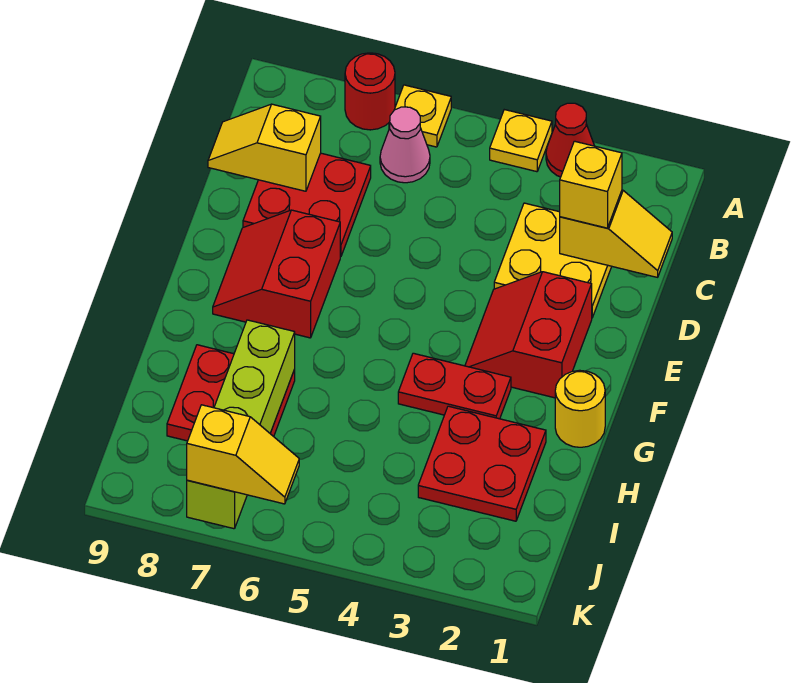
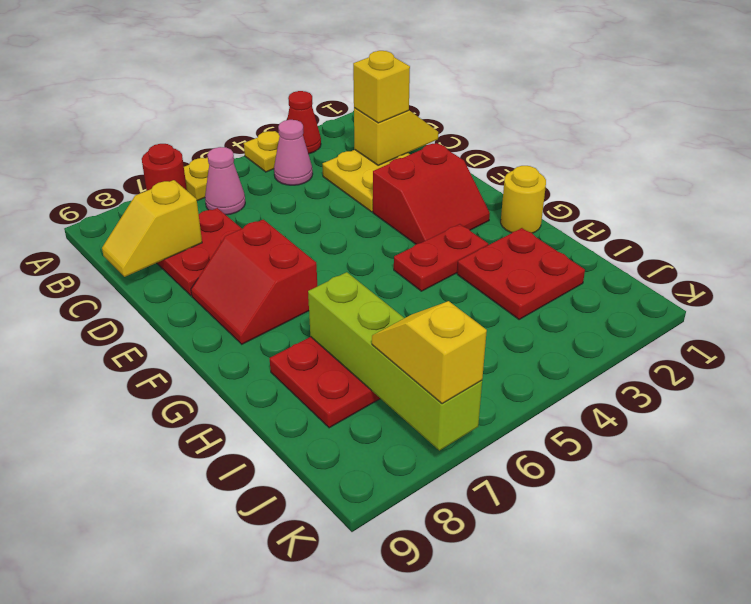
none -> pink 1x1 cone [274,120,313,185]
red 2x2 slope [465,272,592,398] -> red 2x2 slope turned to [373,143,490,244]
yellow 1x2 slope [187,405,299,504] -> yellow 1x2 slope turned to [372,301,487,404]

